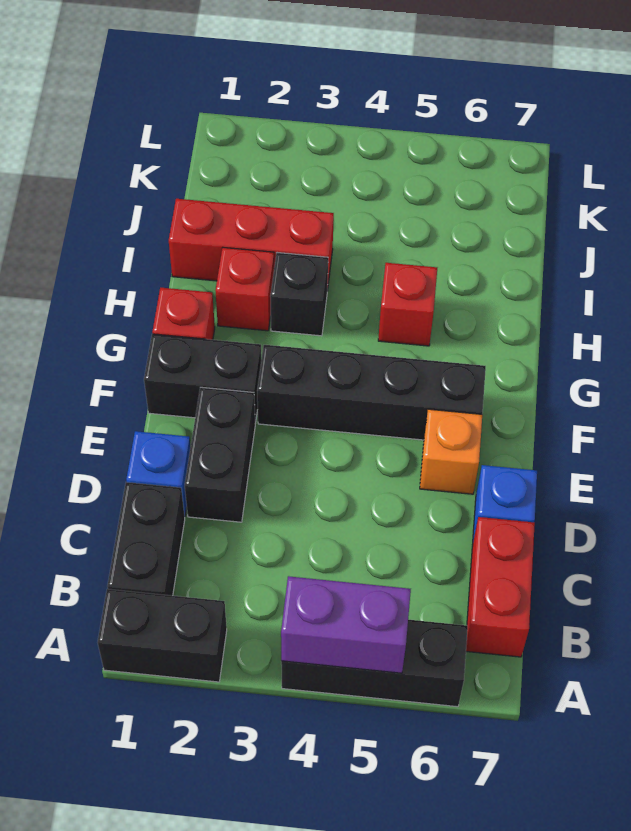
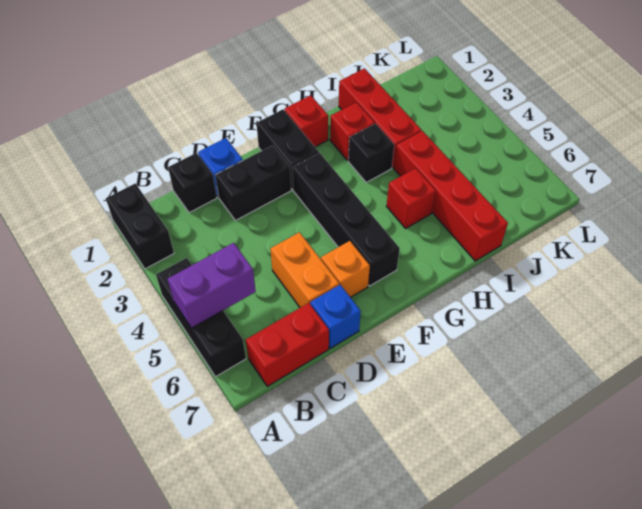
purple 1x2 brick [281,576,411,673] -> purple 1x2 brick turned to [168,243,256,328]
black 1x2 brick [107,482,185,596] -> black 1x1 brick [168,153,217,213]
none -> orange 1x2 brick [270,232,339,308]
none -> red 1x4 brick [394,131,508,261]

